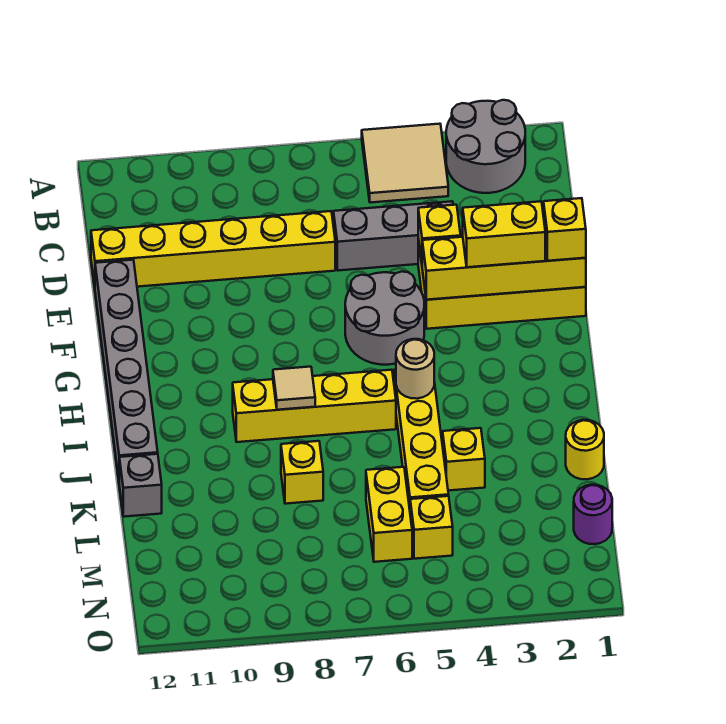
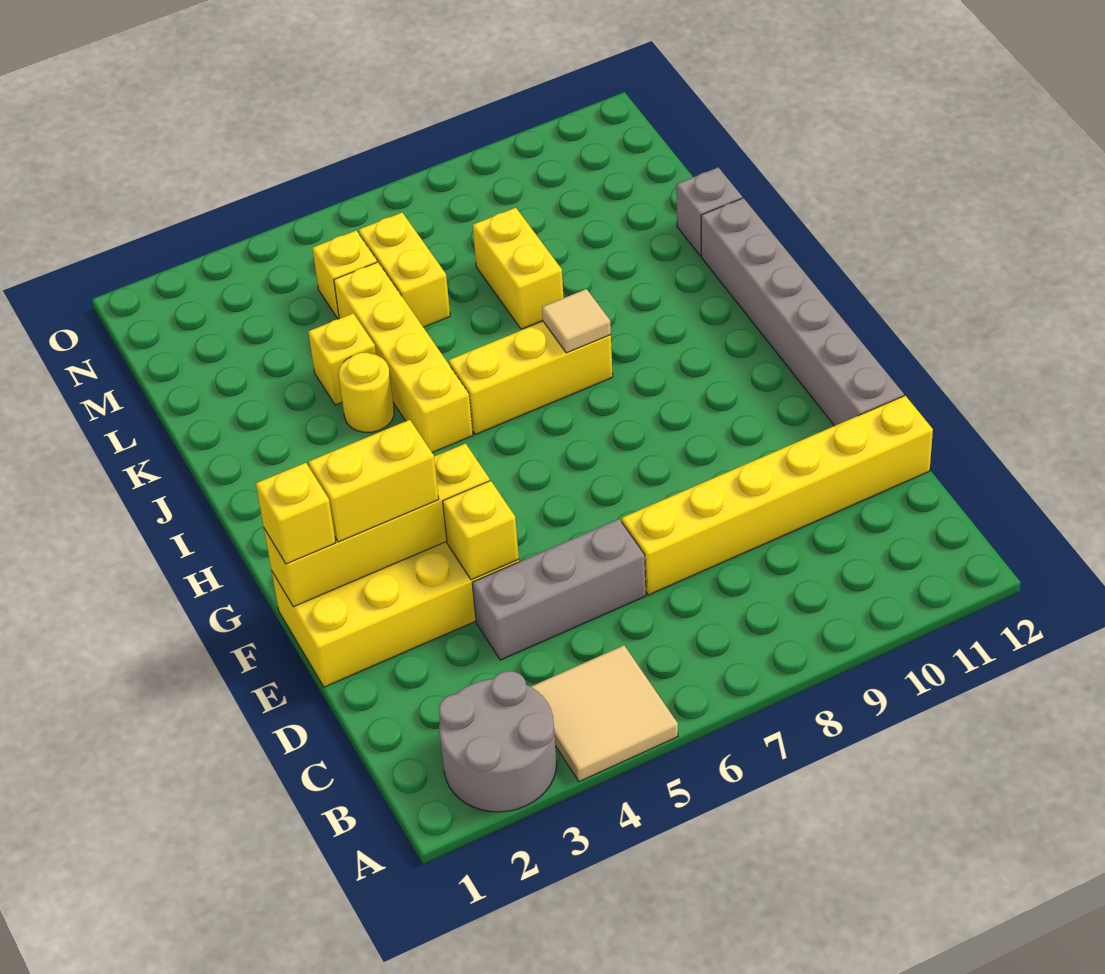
grey 2x2 round brick [345,272,424,365] -> none
tan 1x1 round brick [396,339,434,399] -> none
yellow 1x4 brick [233,370,396,442] -> yellow 1x3 brick [449,322,613,434]
yellow 1x1 round brick [566,420,604,479] -> yellow 1x1 round brick moved to [339,353,394,432]
yellow 1x1 brick [281,441,323,504] -> yellow 1x2 brick [473,208,564,329]
purple 1x1 round brick [574,485,612,544] -> none

